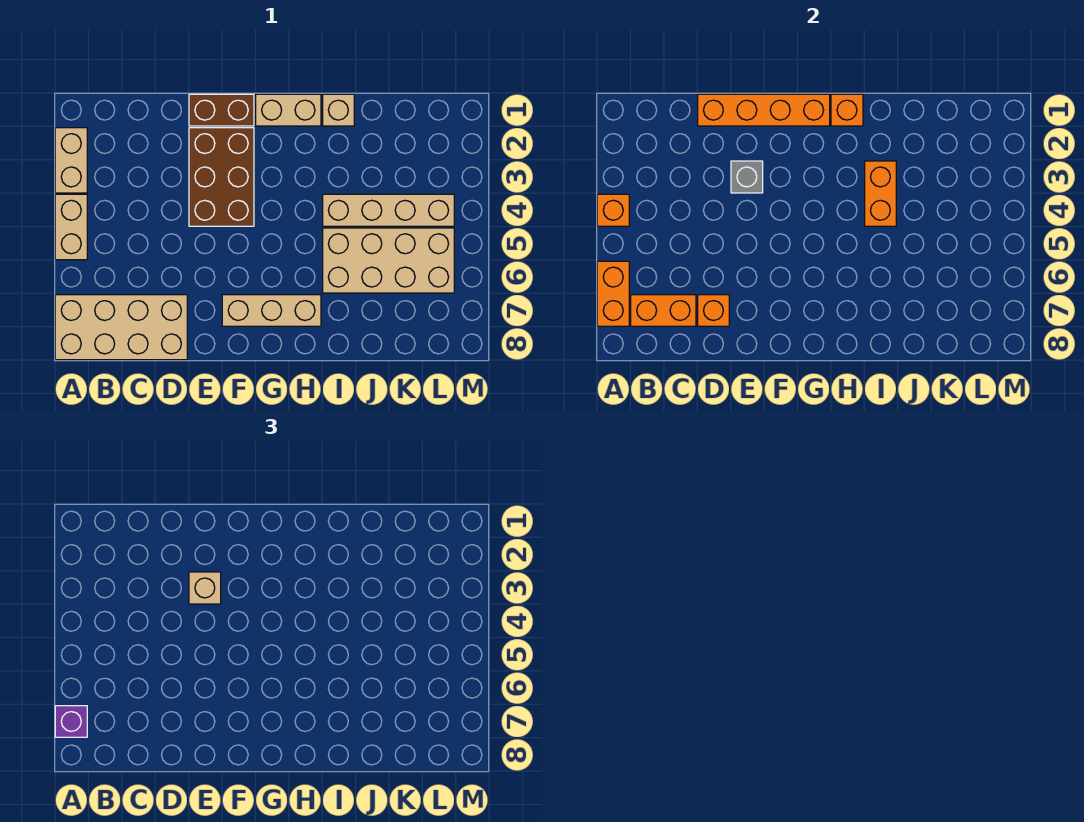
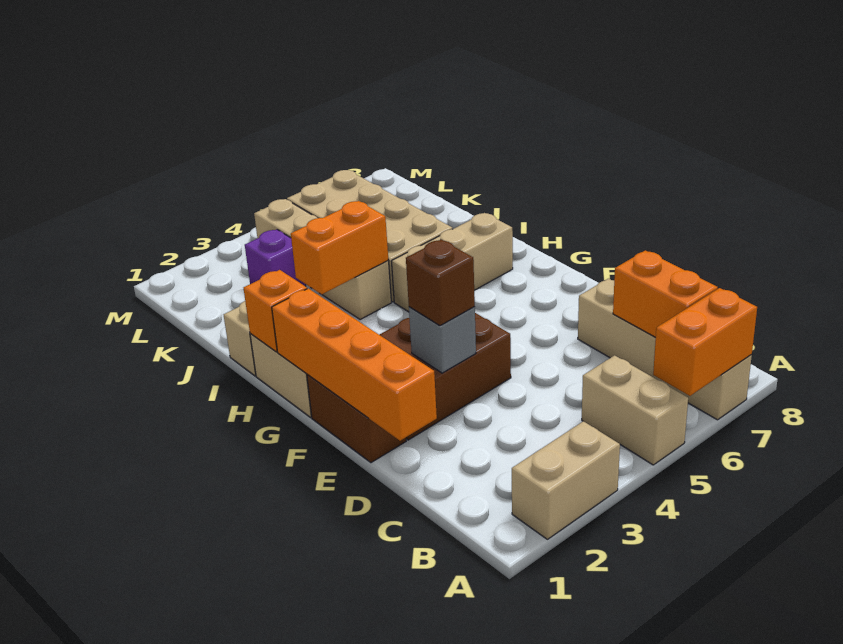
tan 1x2 brick [55,194,87,260] -> tan 1x2 brick turned to [582,355,688,465]
orange 1x1 brick [597,194,629,226] -> none
tan 2x4 brick [55,295,187,360] -> tan 1x4 brick [578,279,752,420]
purple 1x1 brick [55,706,87,737] -> purple 1x1 brick moved to [245,229,306,286]
orange 1x1 brick [698,295,729,326] -> none
tan 1x1 brick [189,572,221,604] -> brown 1x1 brick [406,239,475,326]
tan 1x3 brick [222,295,321,326] -> tan 1x3 brick turned to [392,213,513,312]

